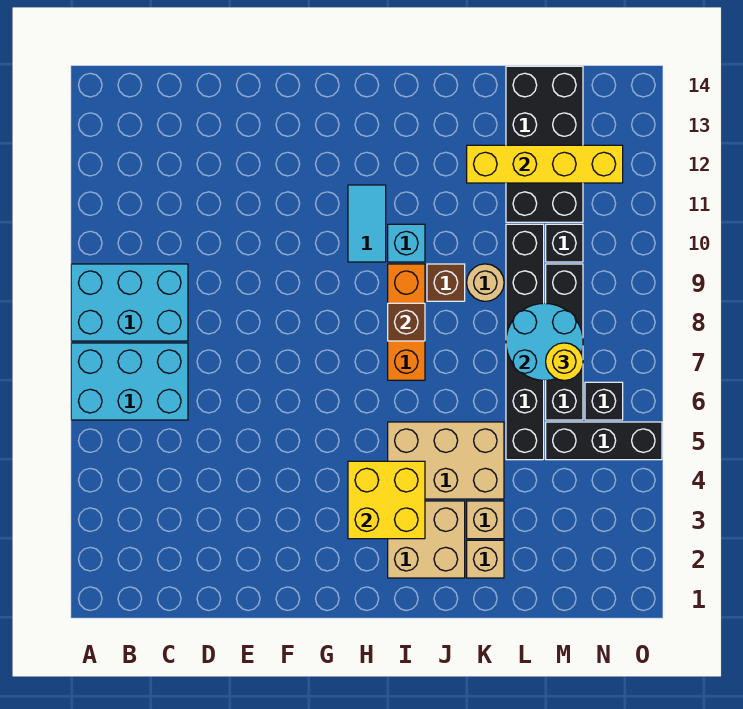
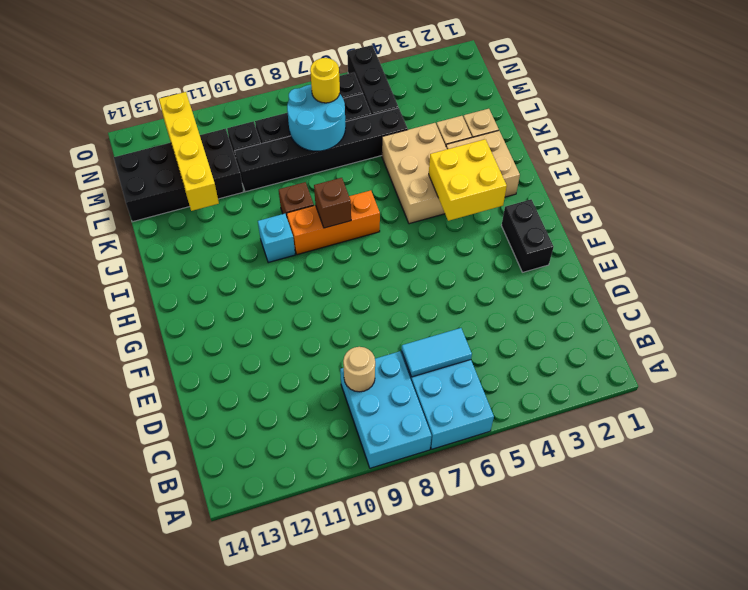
none -> black 1x2 brick [502,200,554,272]
cyan 1x2 tile [348,185,386,262] -> cyan 1x2 tile moved to [402,328,472,377]
tan 1x1 round brick [467,264,504,301] -> tan 1x1 round brick moved to [343,347,375,392]

